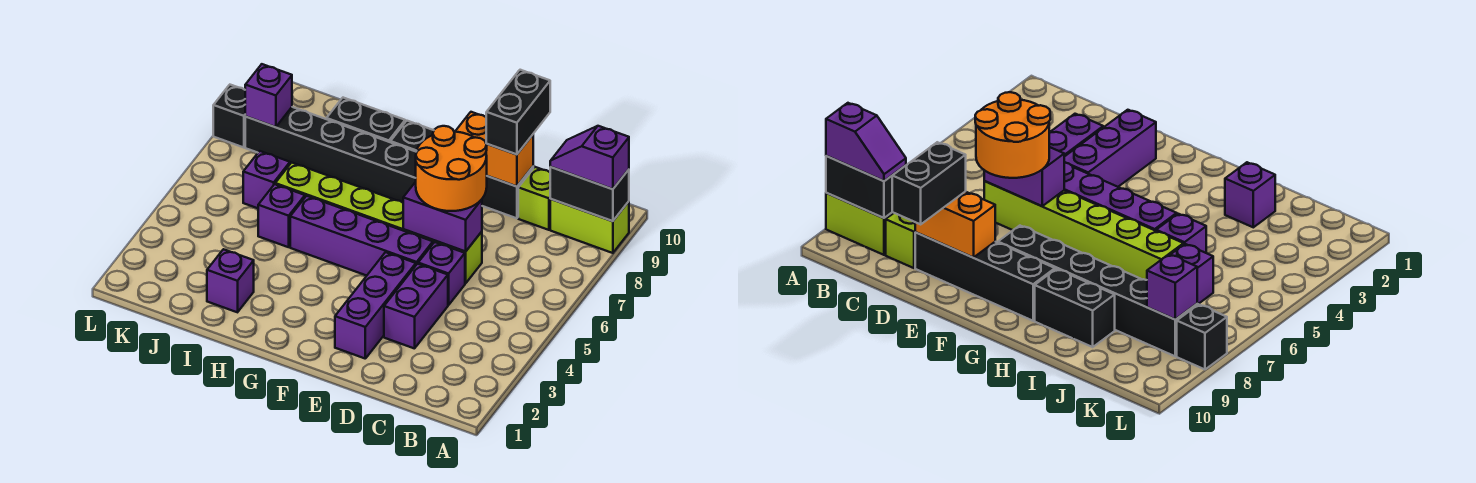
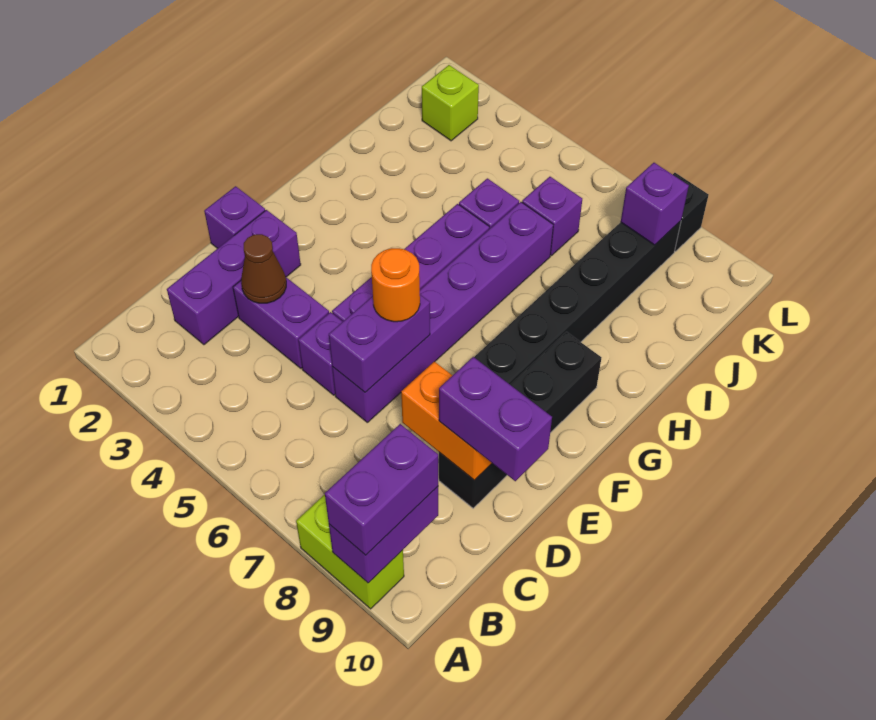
lime 1x2 brick [550,199,629,253] -> lime 1x2 brick turned to [296,495,404,609]
black 1x2 brick [550,167,629,221] -> purple 1x2 brick [329,487,438,583]
purple 1x2 slope [550,126,629,189] -> purple 1x2 brick [325,424,438,555]
lime 1x1 brick [518,167,550,230] -> lime 1x1 brick moved to [422,65,479,141]
none -> brown 1x1 cone [241,234,286,303]
lime 1x6 brick [275,163,482,283] -> purple 1x6 brick [332,202,553,422]
orange 2x2 round brick [416,126,487,211] -> orange 1x1 round brick [371,248,420,322]
orange 1x2 brick [455,112,533,186] -> orange 1x2 brick turned to [401,362,492,480]
black 1x2 brick [486,70,550,155] -> purple 1x2 brick [439,357,552,481]
purple 1x3 brick [335,252,416,358] -> purple 1x3 brick turned to [167,210,301,345]
black 1x2 brick [326,98,405,142] -> none
purple 1x1 brick [207,249,254,312] -> purple 1x1 brick moved to [204,186,265,248]

